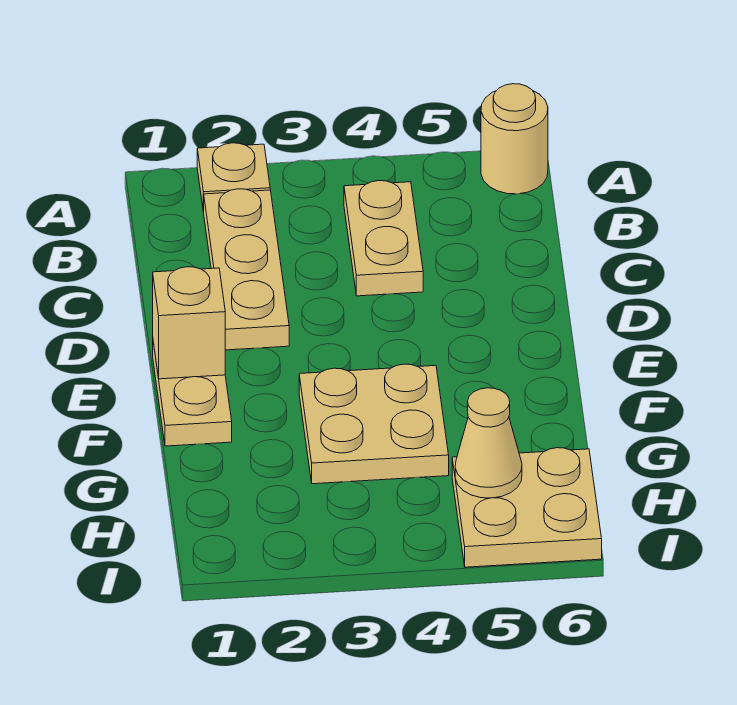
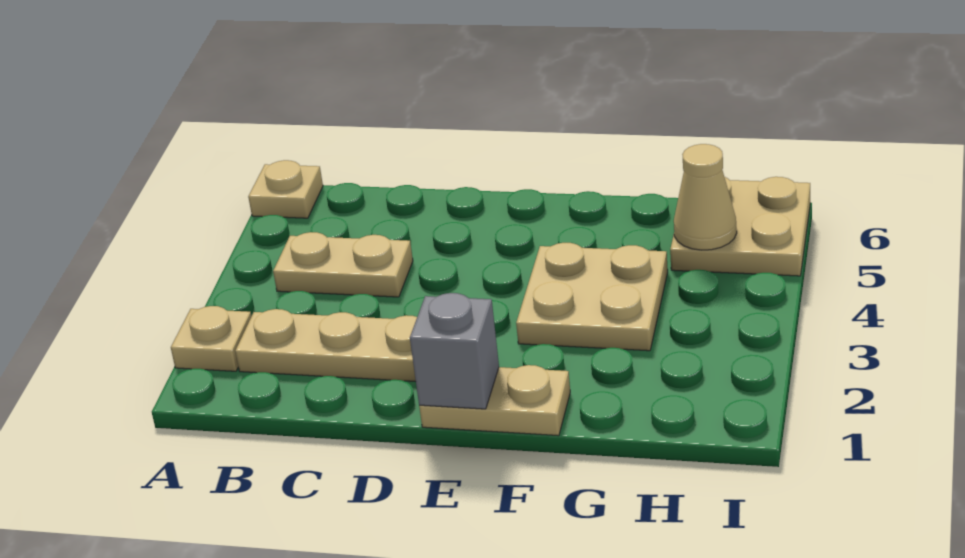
tan 1x1 round brick [481,84,548,194] -> tan 1x1 plate [248,160,323,218]
tan 1x1 brick [153,267,225,379] -> grey 1x1 brick [410,293,499,409]

